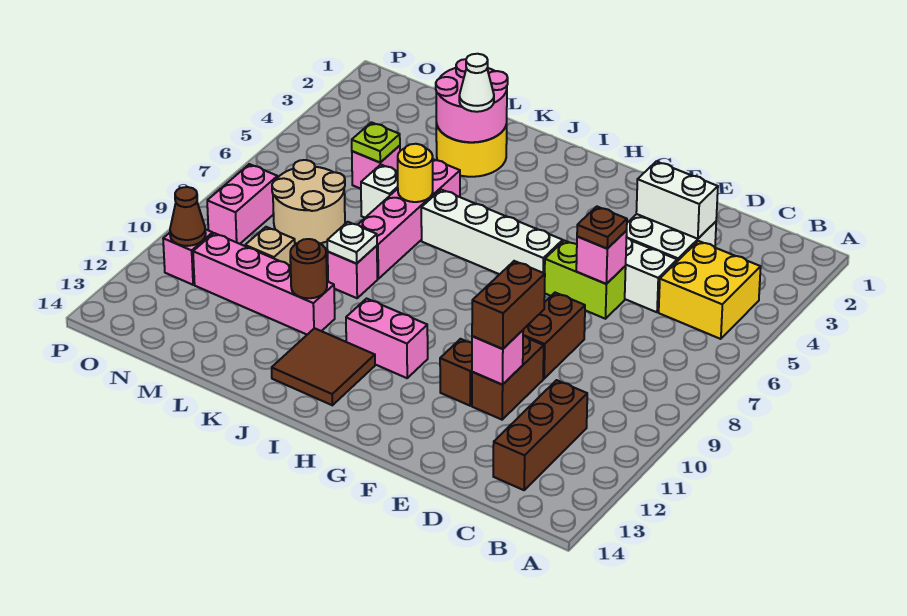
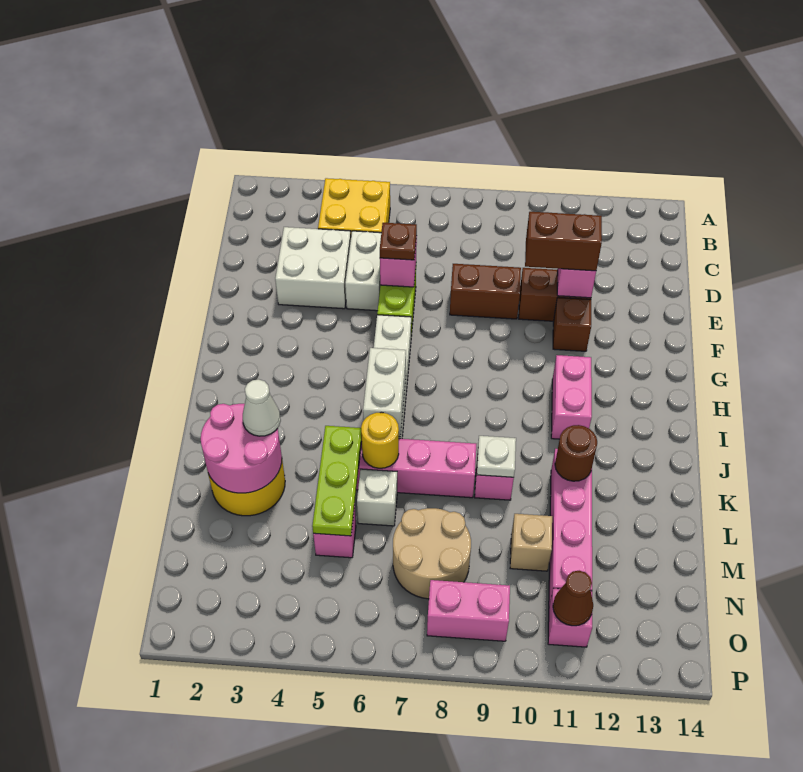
brown 1x3 brick [493,380,587,490] -> none
white 1x2 brick [636,161,718,239] -> white 1x2 brick moved to [363,348,406,437]
brown 2x2 tile [272,328,375,405] -> none
lime 1x1 plate [352,122,400,162] -> lime 1x3 plate [312,426,362,536]

